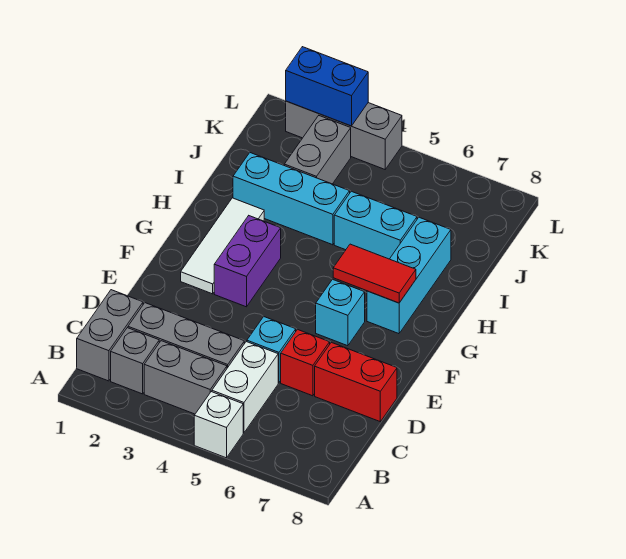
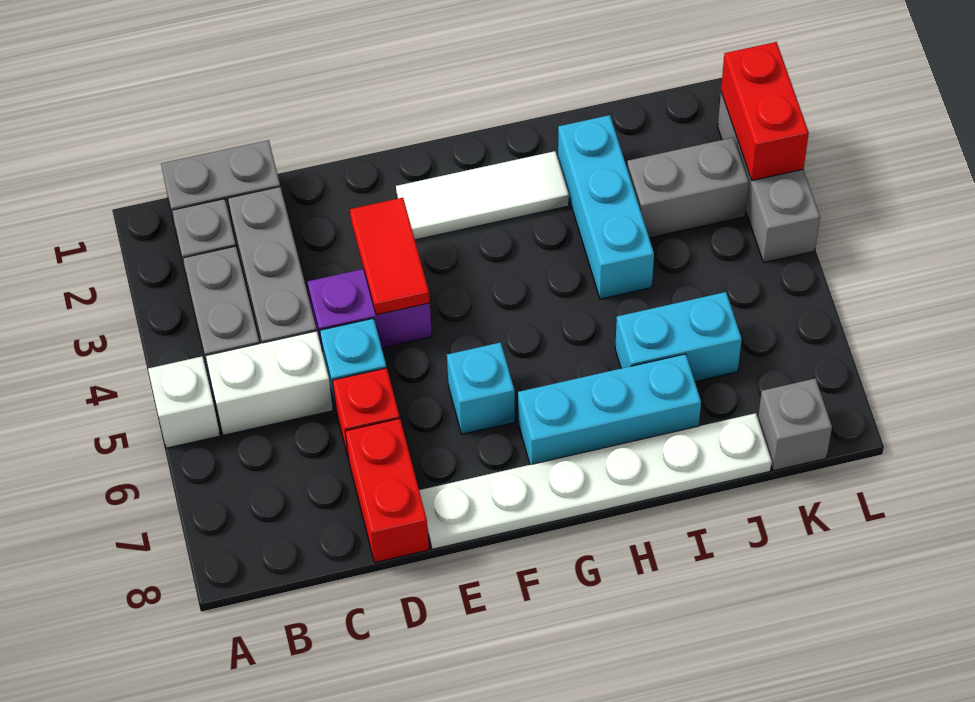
none -> white 1x6 plate [419,413,772,549]
purple 1x2 brick [214,216,281,307] -> purple 1x2 brick moved to [308,269,432,348]
red 1x2 tile [333,244,416,303] -> red 1x2 tile moved to [350,198,430,315]
cyan 1x2 brick [334,191,417,259] -> cyan 1x2 brick turned to [615,292,742,381]
none -> grey 1x1 brick [758,378,832,471]
blue 1x2 brick [286,47,368,126] -> red 1x2 brick [721,42,809,180]

